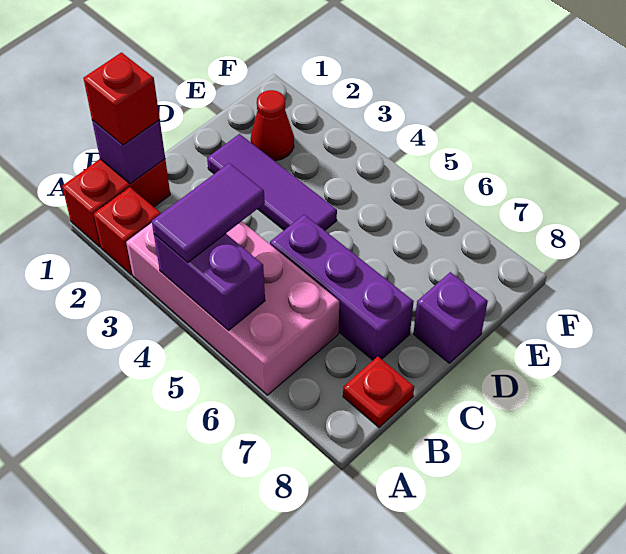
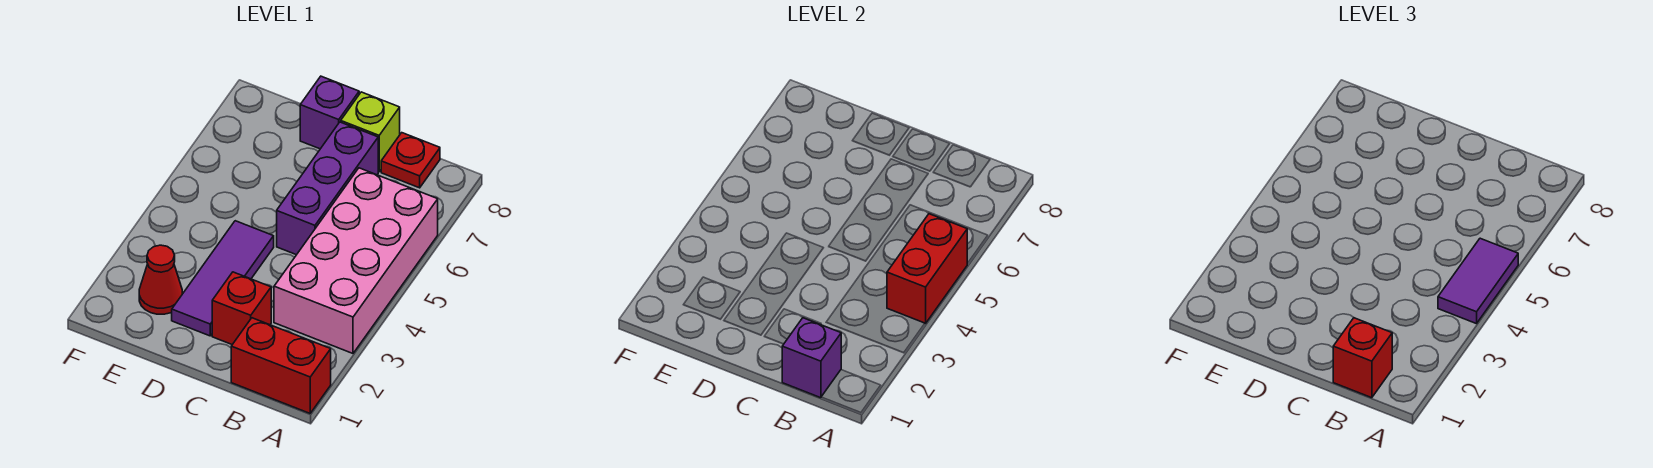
red 1x1 brick [94,187,161,275] -> red 1x1 brick moved to [212,272,271,345]
purple 1x2 brick [154,234,265,331] -> red 1x2 brick [887,214,968,324]
purple 1x2 tile [152,163,265,262] -> purple 1x2 tile turned to [1438,238,1518,324]
none -> lime 1x1 brick [341,92,400,172]

